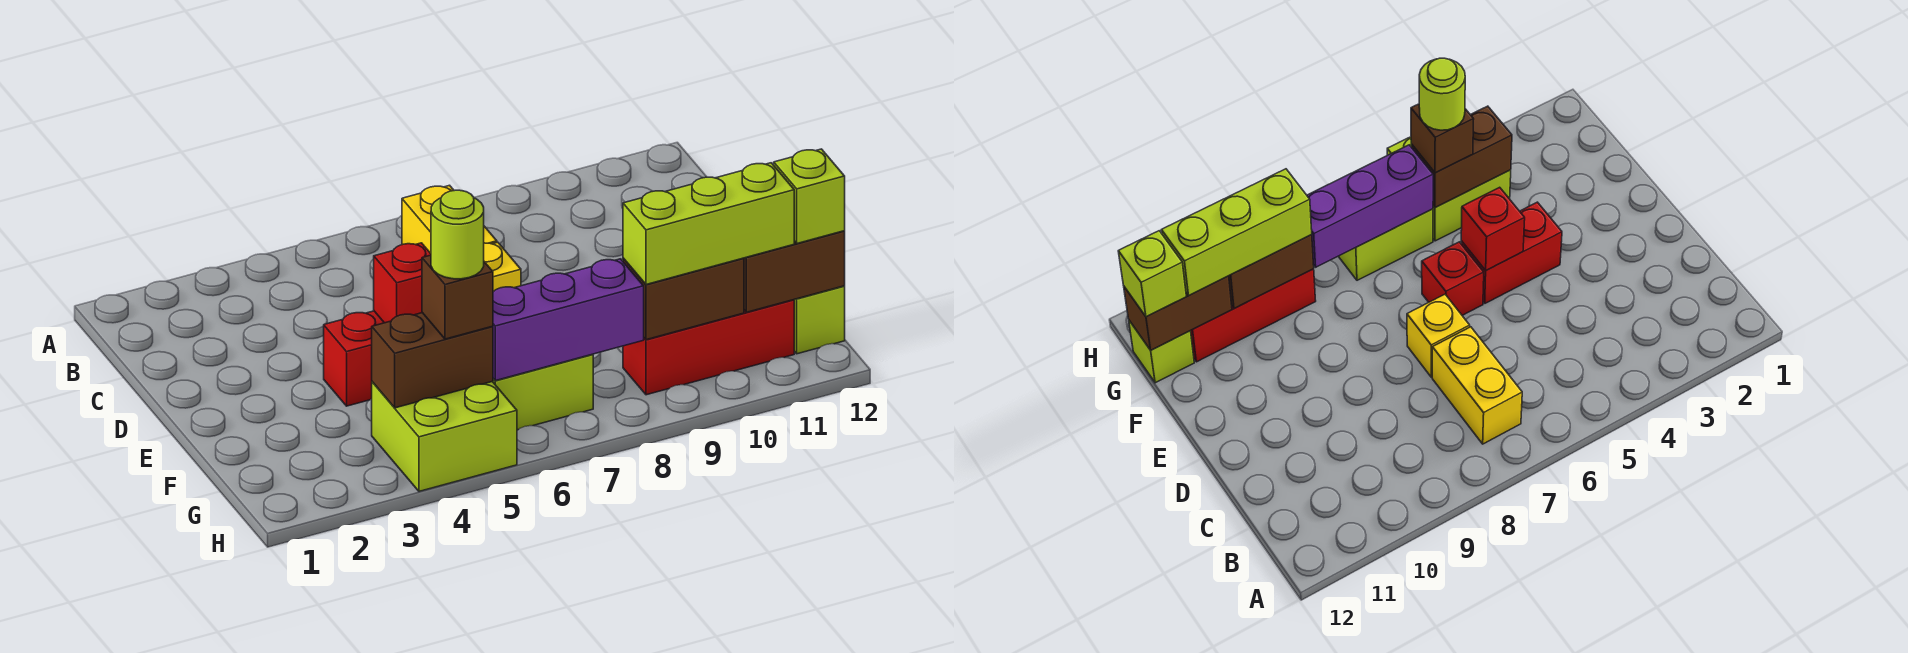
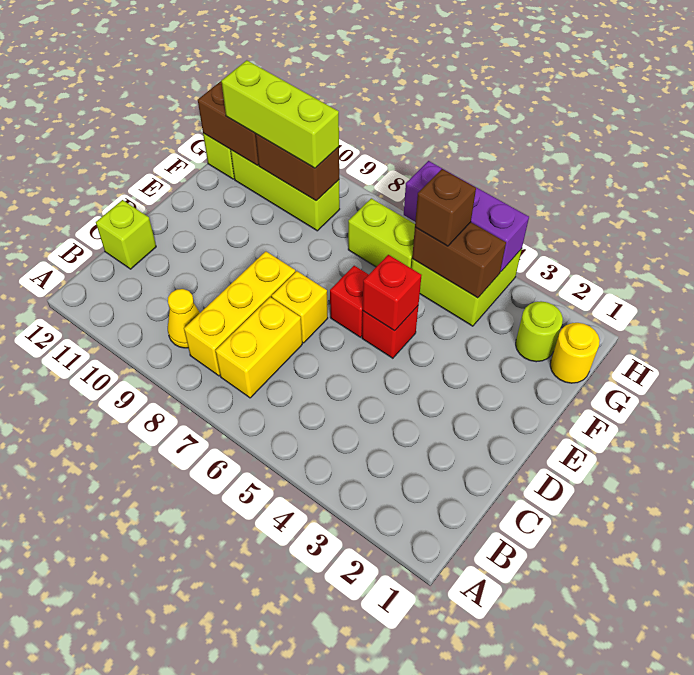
none -> yellow 1x3 brick [184,251,295,376]
none -> yellow 1x1 cone [168,289,200,348]
red 1x2 brick [324,311,384,406] -> red 1x1 brick [362,306,418,358]
none -> yellow 1x1 round brick [550,323,600,383]
lime 1x1 round brick [431,190,484,279] -> lime 1x1 round brick moved to [516,301,563,362]
purple 1x3 brick [493,259,644,381] -> purple 1x3 brick moved to [404,161,529,272]
red 1x3 brick [623,300,794,395] -> lime 1x3 brick [231,150,340,231]
lime 1x1 brick [774,149,845,243] -> lime 1x1 brick moved to [96,200,156,269]

